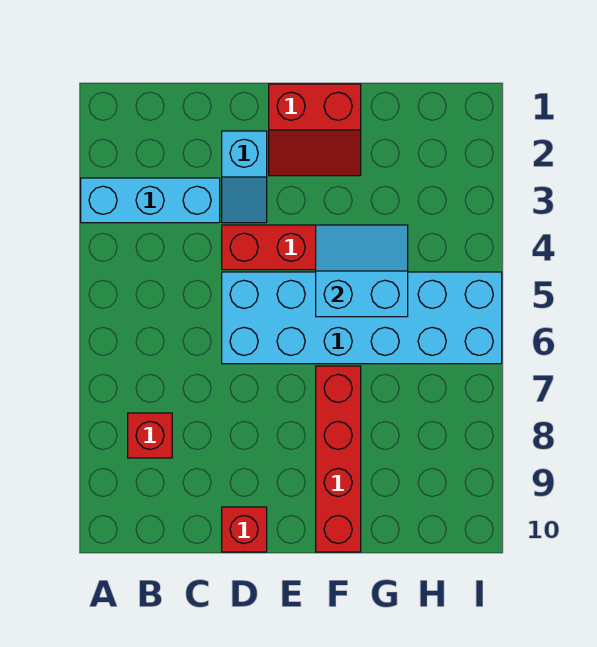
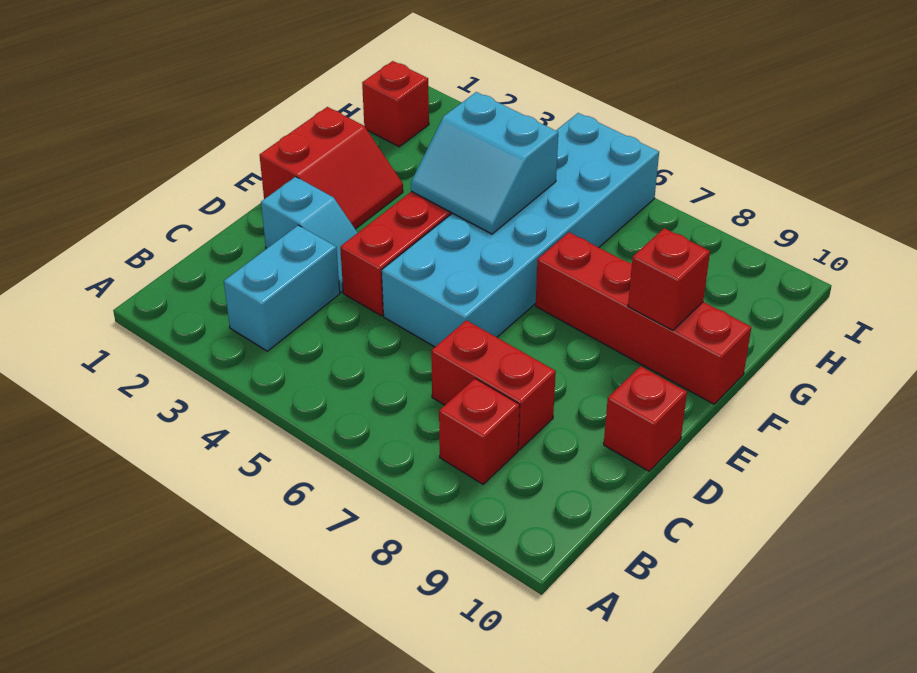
cyan 1x3 brick [81,178,220,223] -> cyan 1x2 brick [224,225,340,351]
none -> red 1x2 brick [431,320,556,450]
cyan 2x2 slope [316,225,408,317] -> cyan 2x2 slope turned to [411,92,558,234]
none -> red 1x1 brick [628,228,710,330]
none -> red 1x1 brick [362,61,429,147]

